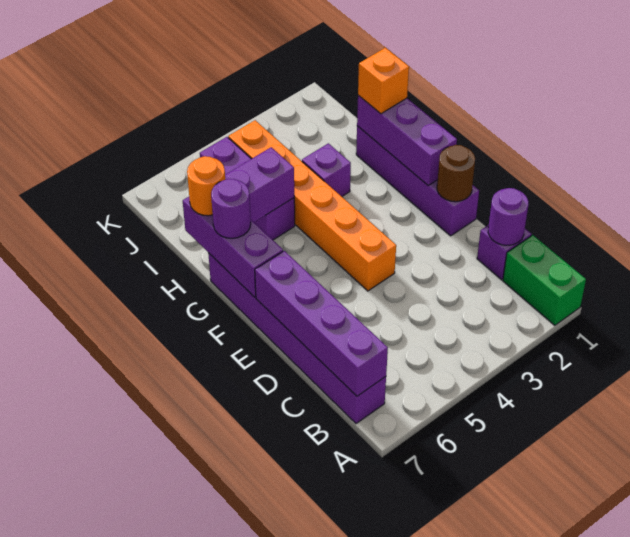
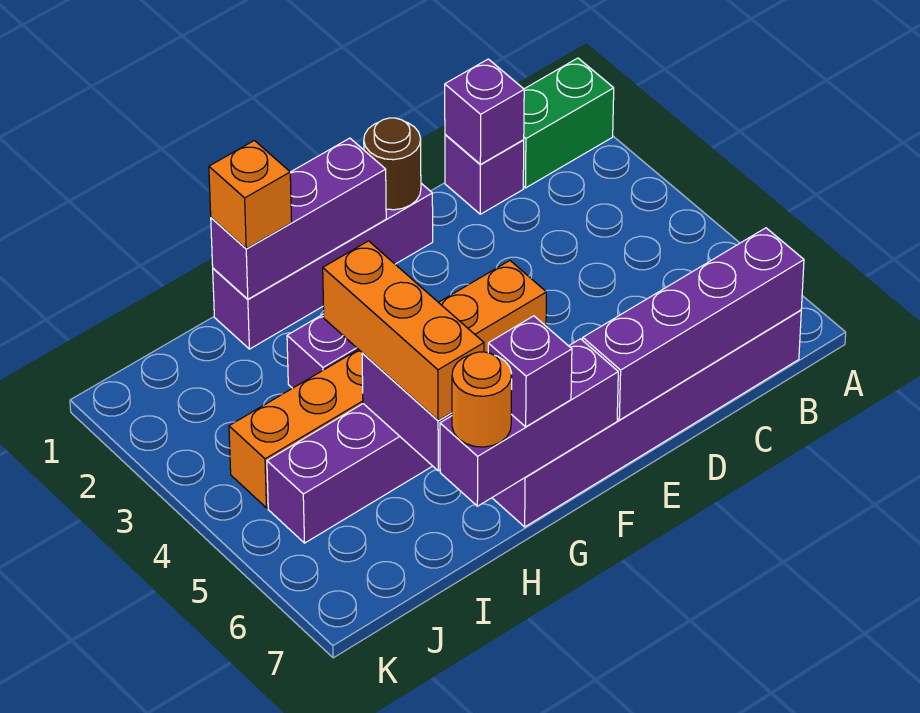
purple 1x1 round brick [488,188,528,245] -> purple 1x1 brick [445,59,524,164]
purple 1x1 round brick [211,179,251,238] -> purple 1x1 brick [488,316,572,427]
none -> orange 1x3 brick [323,241,484,420]

